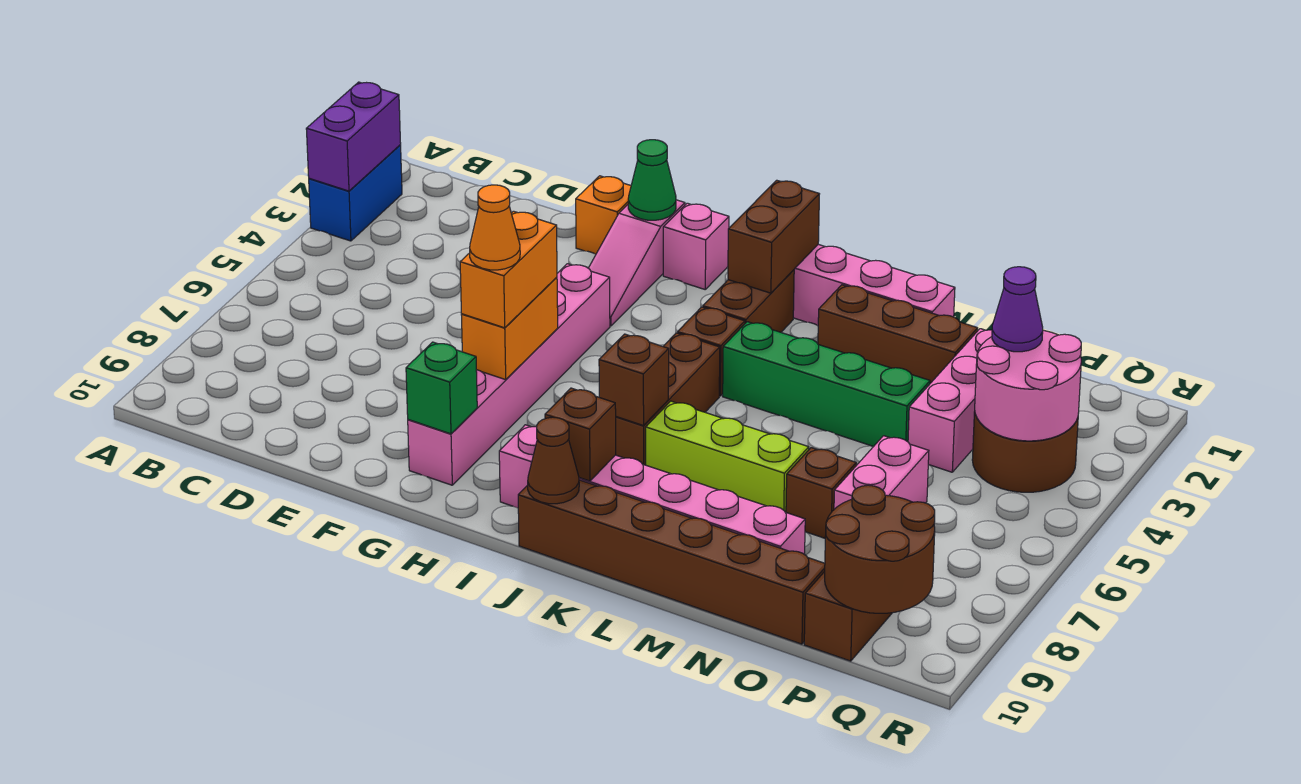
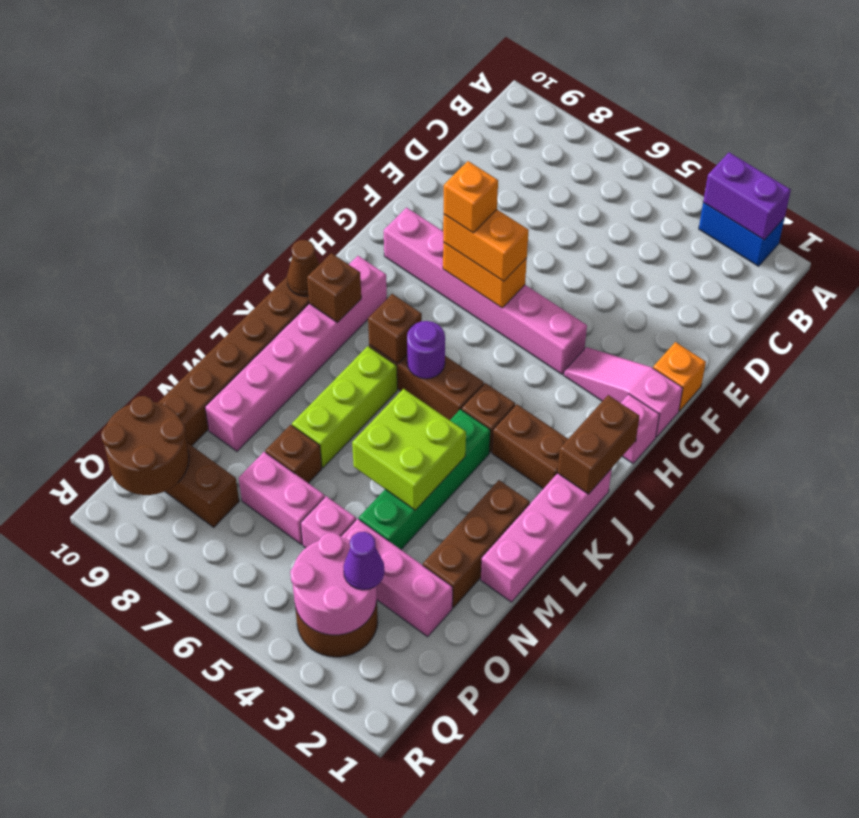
green 1x1 cone [628,140,676,220] -> none
orange 1x1 cone [470,185,520,270] -> orange 1x1 brick [444,161,498,233]
green 1x1 brick [406,342,477,434] -> none
brown 1x2 brick [728,180,819,293] -> brown 1x2 brick turned to [557,395,640,494]
none -> purple 1x1 round brick [407,321,445,379]
none -> lime 2x2 brick [352,389,466,510]
none -> pink 1x1 brick [301,496,356,548]

